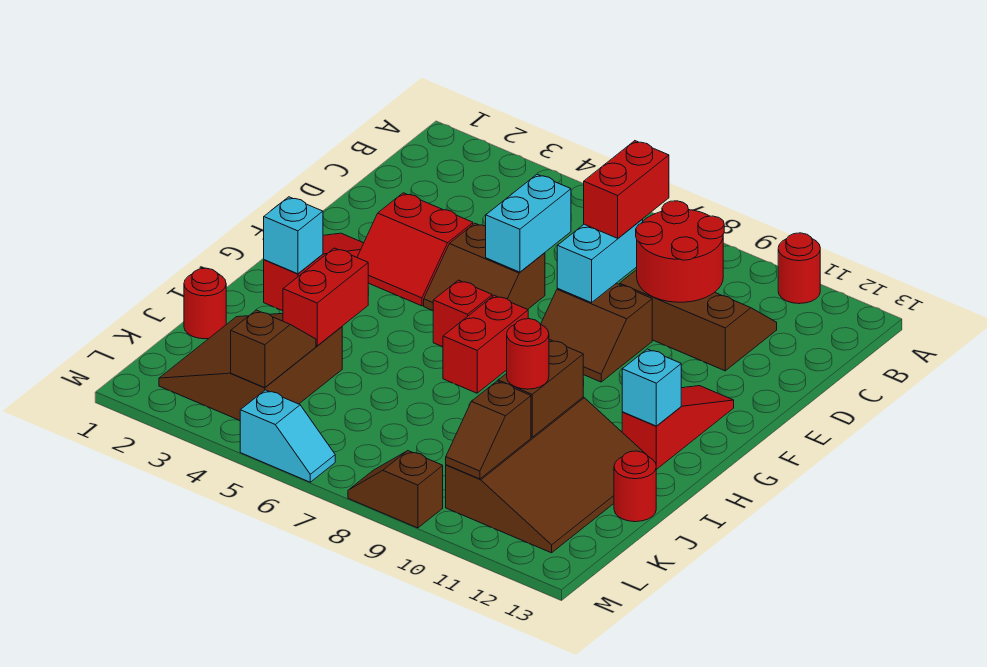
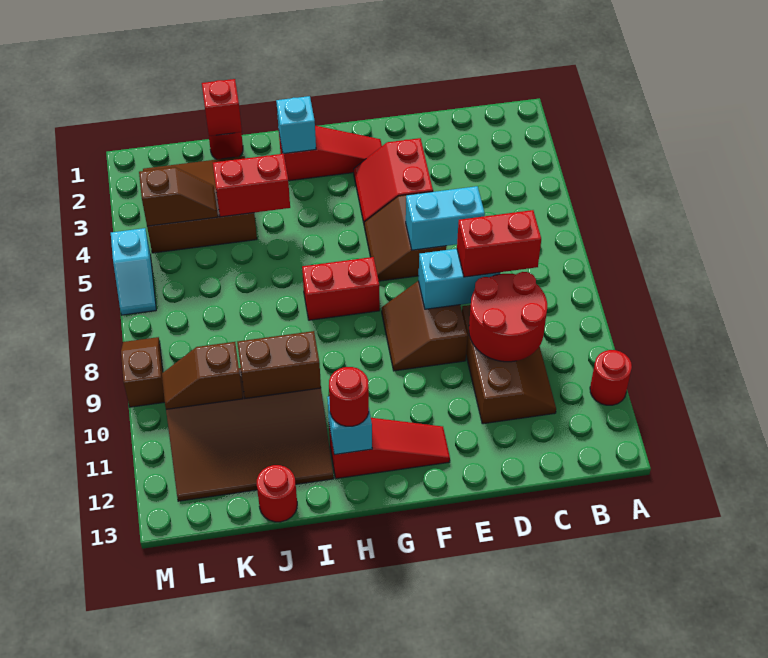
red 1x1 brick [433,280,492,347] -> red 1x1 brick moved to [202,79,242,136]
red 1x1 round brick [507,319,549,389] -> red 1x1 round brick moved to [329,367,369,426]

